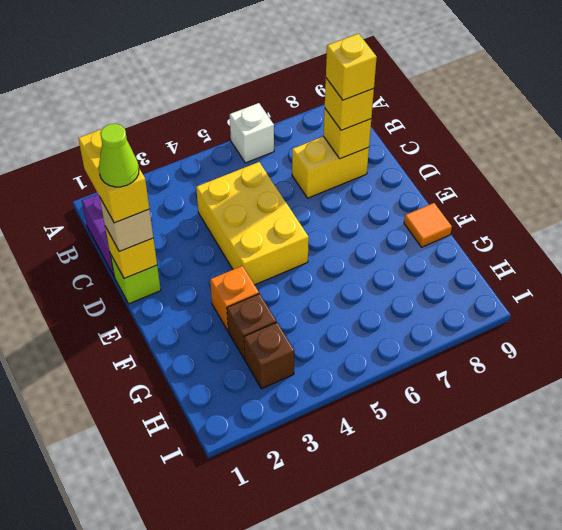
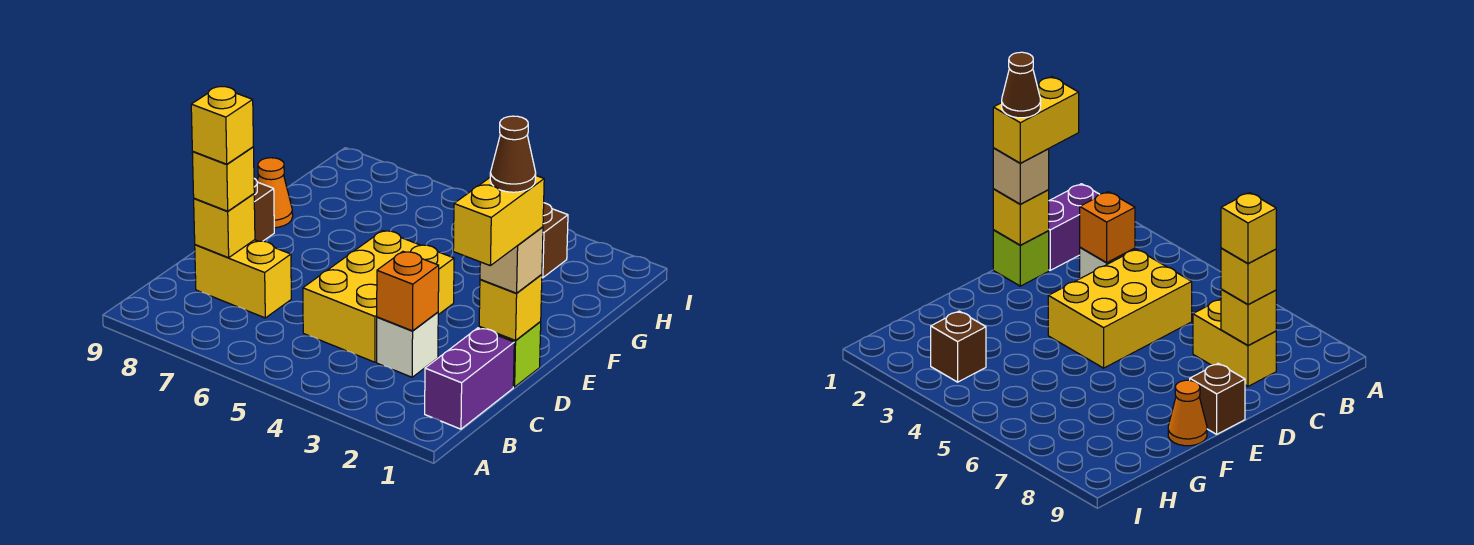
white 1x1 brick [230,103,274,163] -> white 1x1 brick moved to [377,312,438,377]
lime 1x1 cone [99,124,139,187] -> brown 1x1 cone [490,116,536,192]
orange 1x1 brick [210,266,259,330] -> orange 1x1 brick moved to [377,252,439,331]
orange 1x1 tile [404,203,452,247] -> orange 1x1 cone [257,158,293,228]
brown 1x1 brick [227,294,276,359] -> brown 1x1 brick moved to [254,179,274,241]

